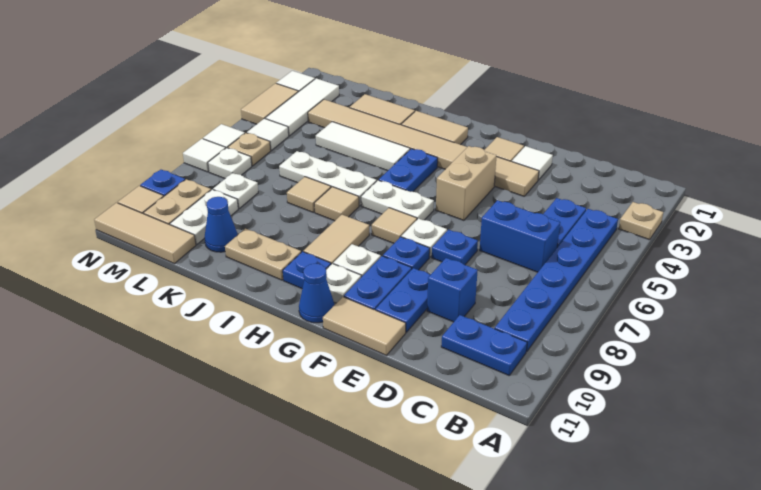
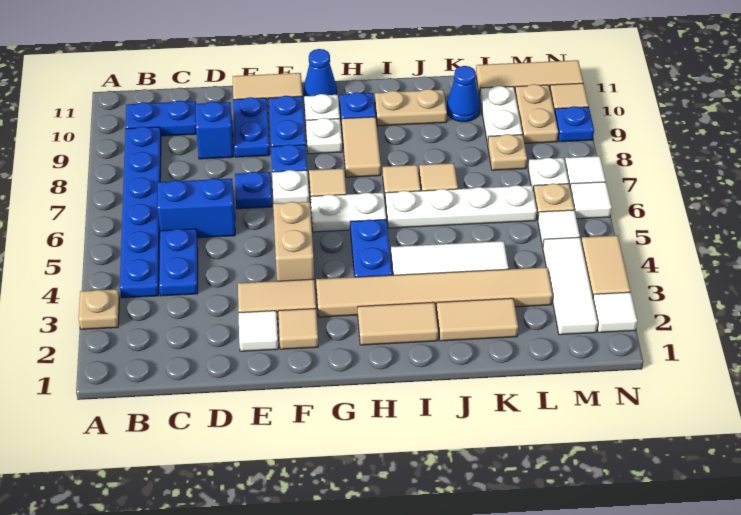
white 1x3 plate [279,151,377,206] -> white 1x4 plate [385,185,537,228]
white 1x1 plate [213,173,258,208] -> tan 1x1 plate [488,134,527,170]

